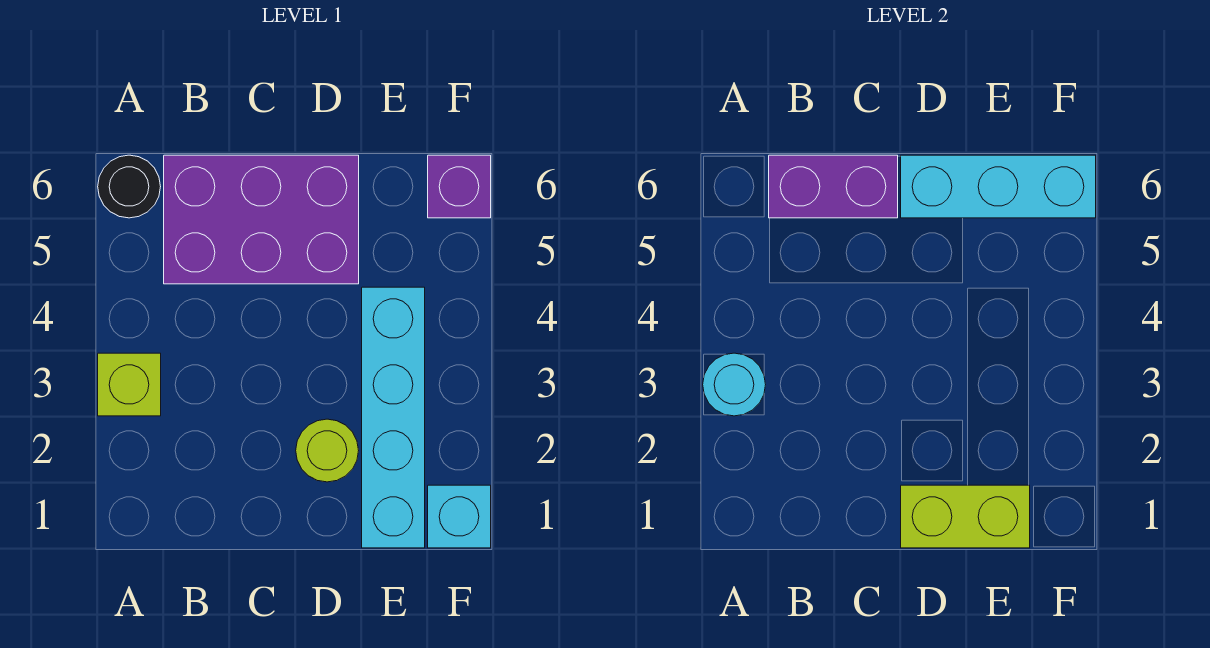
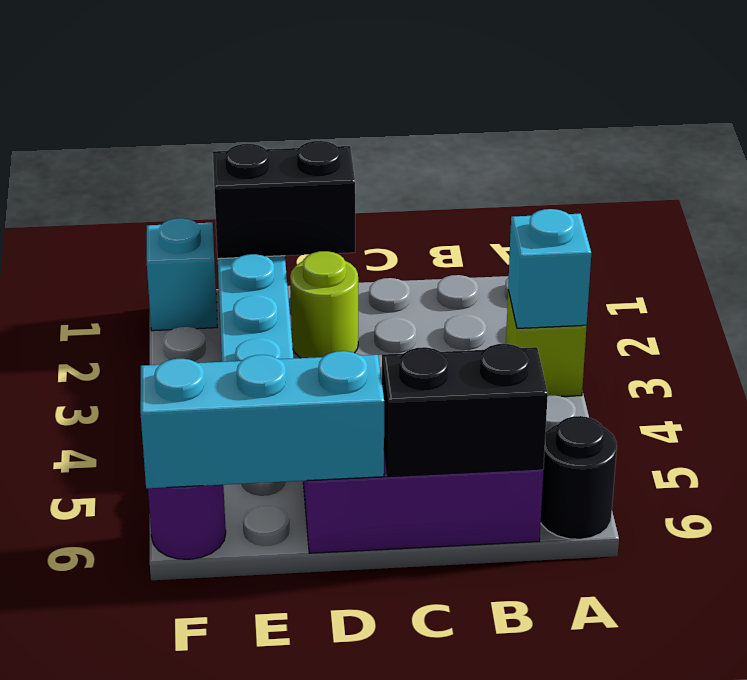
cyan 1x1 round brick [703,353,766,416] -> cyan 1x1 brick [508,209,591,328]
purple 1x2 brick [769,155,898,218] -> black 1x2 brick [382,344,548,476]
lime 1x2 brick [901,485,1030,548] -> black 1x2 brick [213,141,355,259]
purple 1x1 brick [428,155,491,218] -> purple 1x1 round brick [148,485,226,559]

